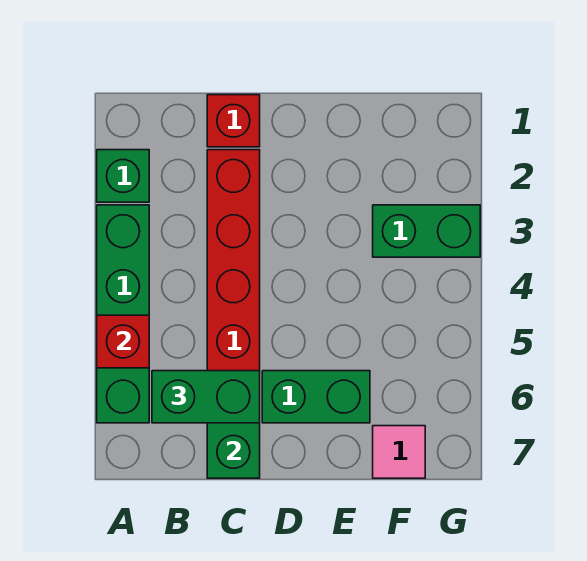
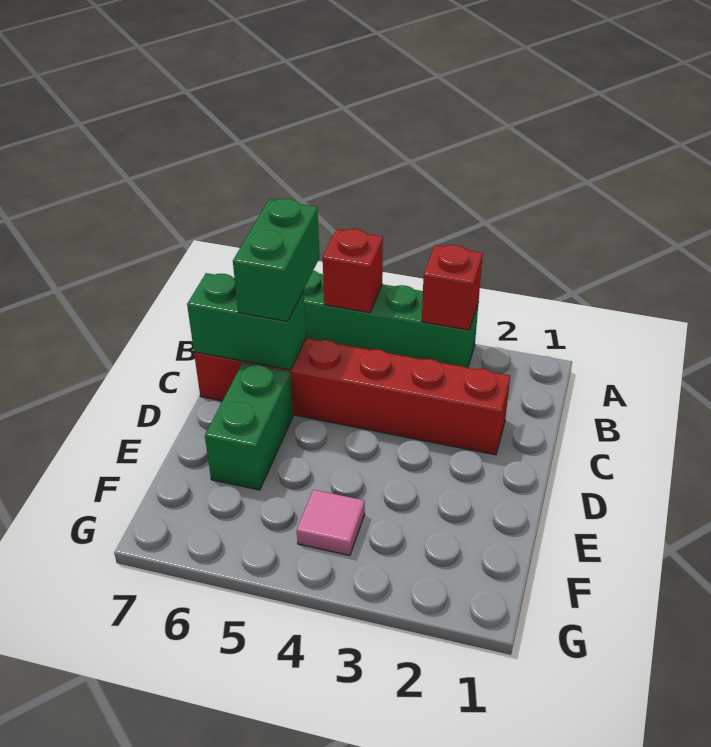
green 1x1 brick [97,150,149,202] -> none
red 1x1 brick [207,95,260,147] -> red 1x1 brick moved to [422,245,483,330]
green 1x2 brick [373,205,480,257] -> none
pink 1x1 tile [373,426,425,478] -> pink 1x1 tile moved to [297,490,365,556]

